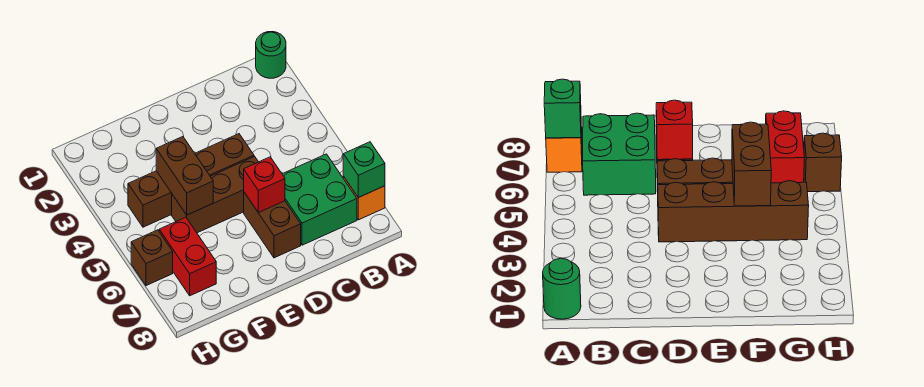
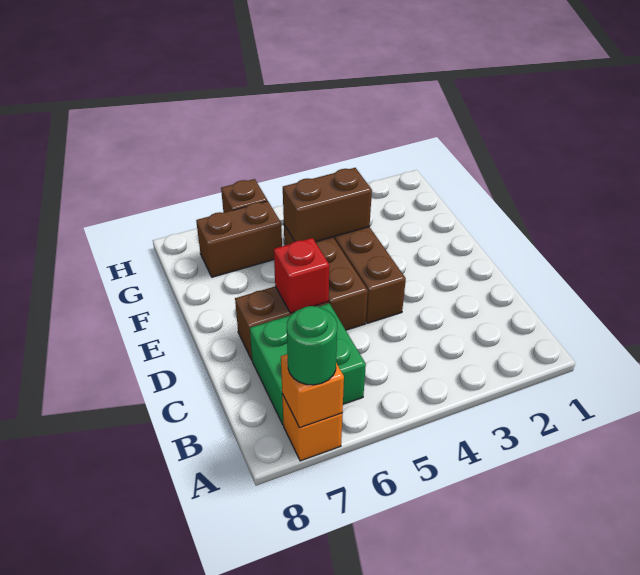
green 1x1 round brick [256,32,286,78] -> green 1x1 round brick moved to [287,306,337,385]
green 1x1 brick [343,142,385,198] -> orange 1x1 brick [281,354,344,428]
red 1x2 brick [159,217,216,296] -> brown 1x2 brick [196,201,282,277]

